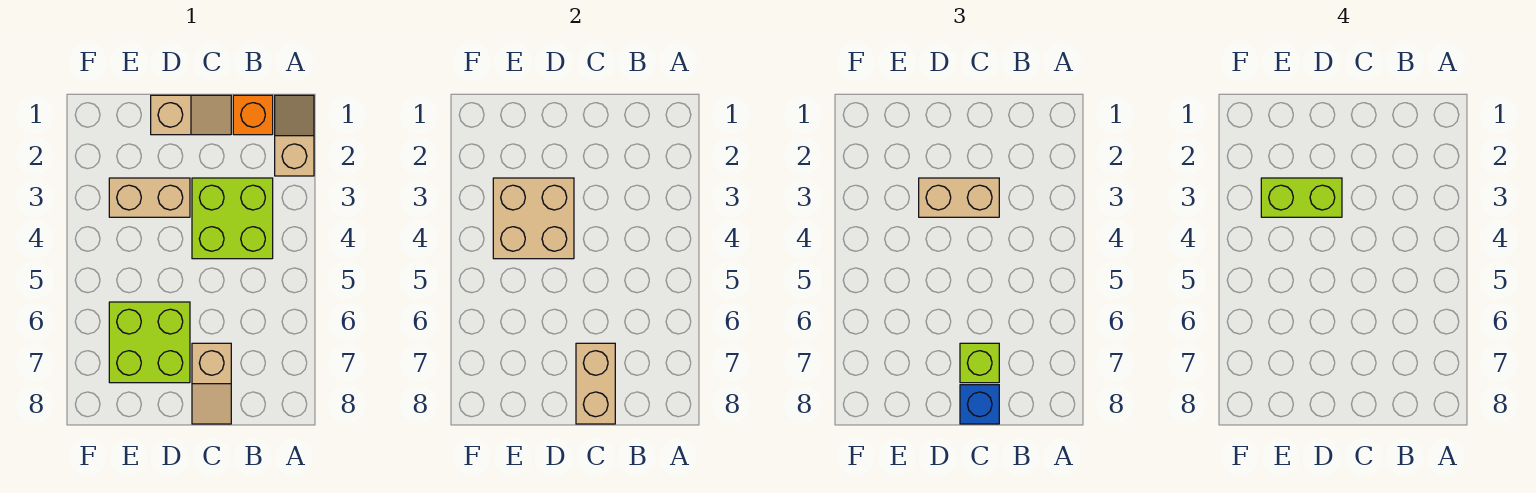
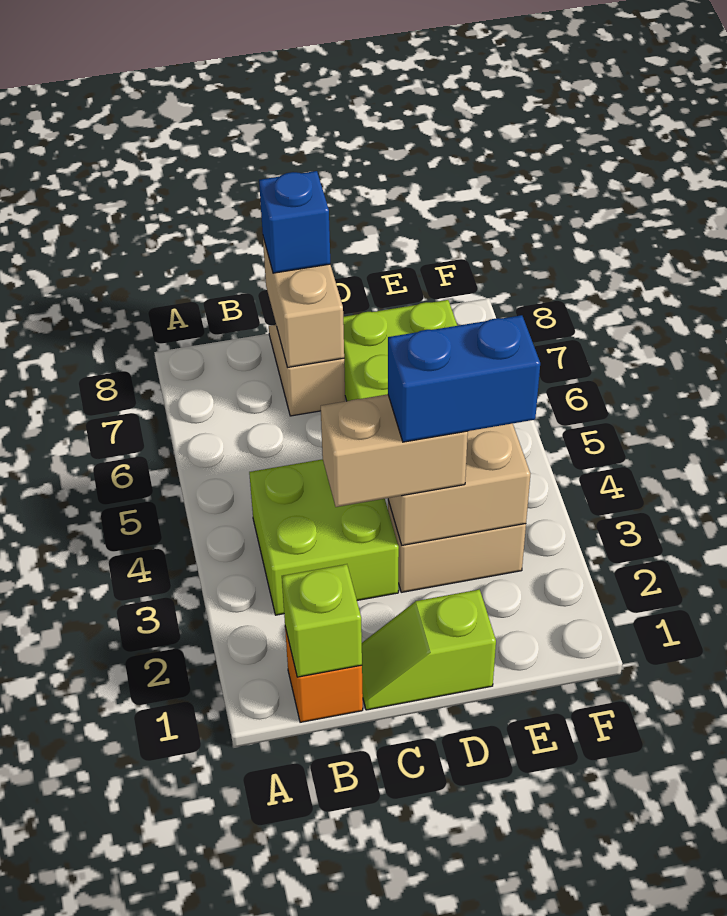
tan 1x2 slope [275,95,314,176] -> none
tan 1x2 slope [151,95,231,135] -> lime 1x2 slope [362,589,496,710]
lime 1x1 brick [960,343,999,383] -> lime 1x1 brick moved to [282,564,362,677]
lime 1x2 brick [1261,178,1342,217] -> blue 1x2 brick [388,315,540,442]

